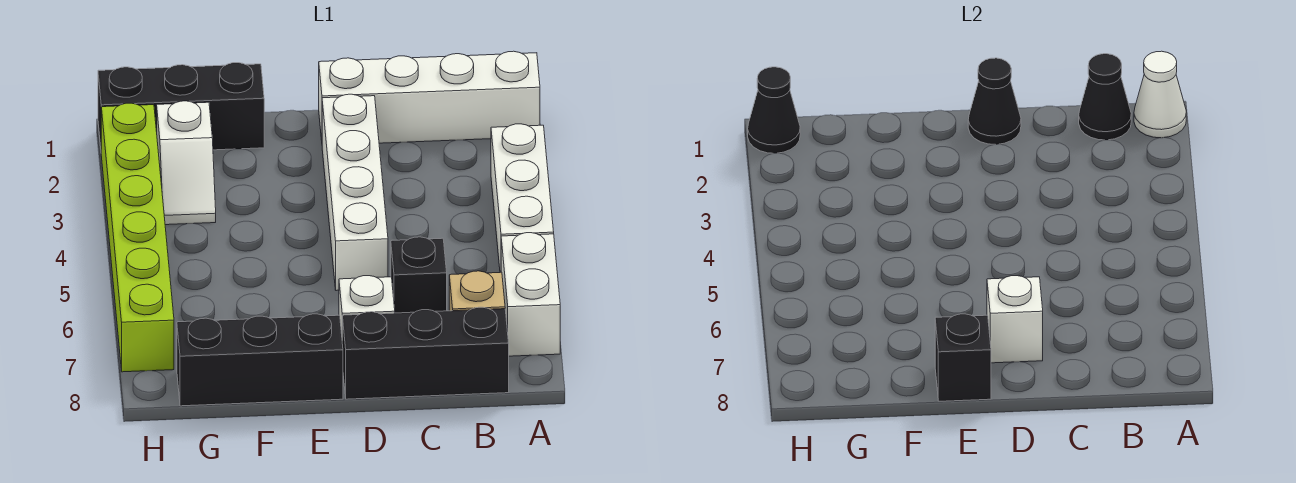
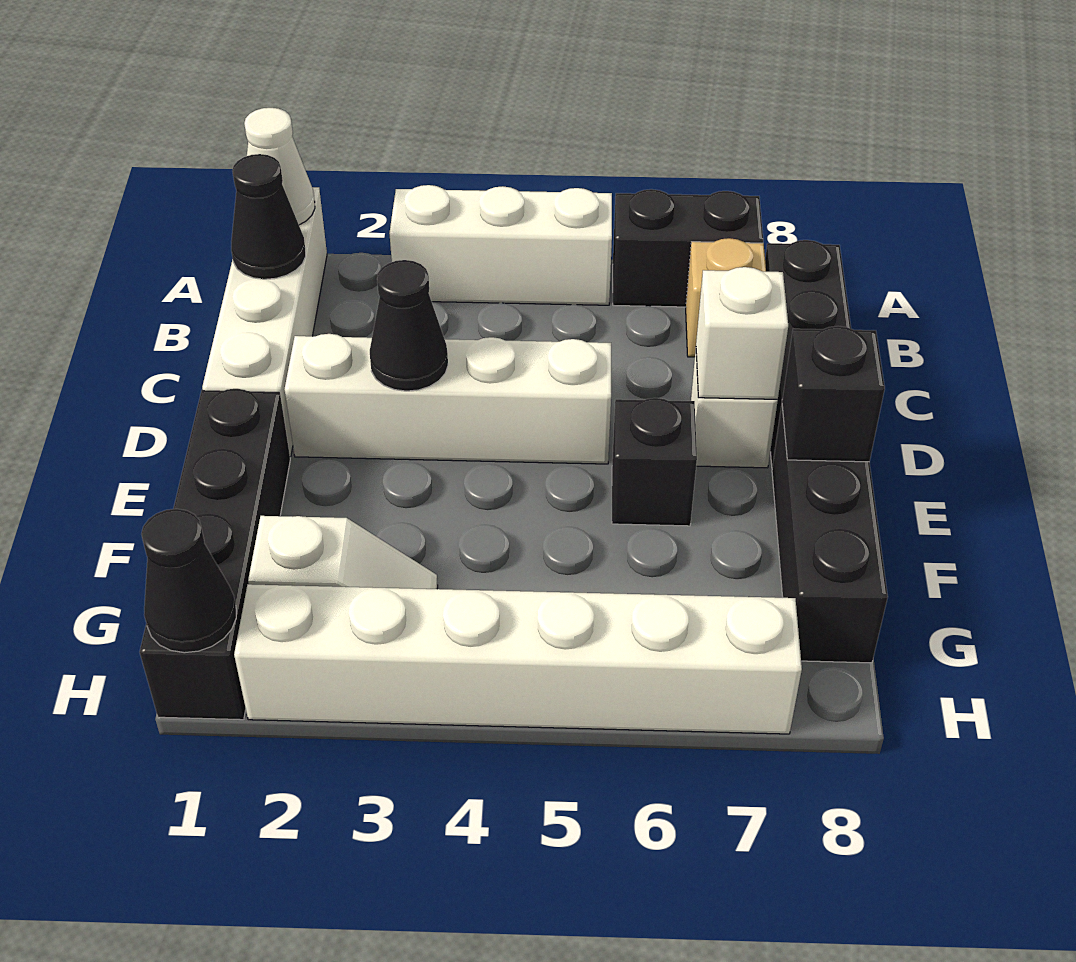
white 1x2 brick [501,233,560,356] -> black 1x2 brick [613,189,763,307]
black 1x1 brick [391,237,447,313] -> black 1x1 brick moved to [612,398,697,526]
black 1x1 cone [968,58,1021,145] -> black 1x1 cone moved to [370,260,448,391]
black 1x3 brick [98,63,264,150] -> black 1x4 brick [140,389,290,720]
lime 1x6 brick [101,103,174,372] -> white 1x6 brick [234,584,802,734]

